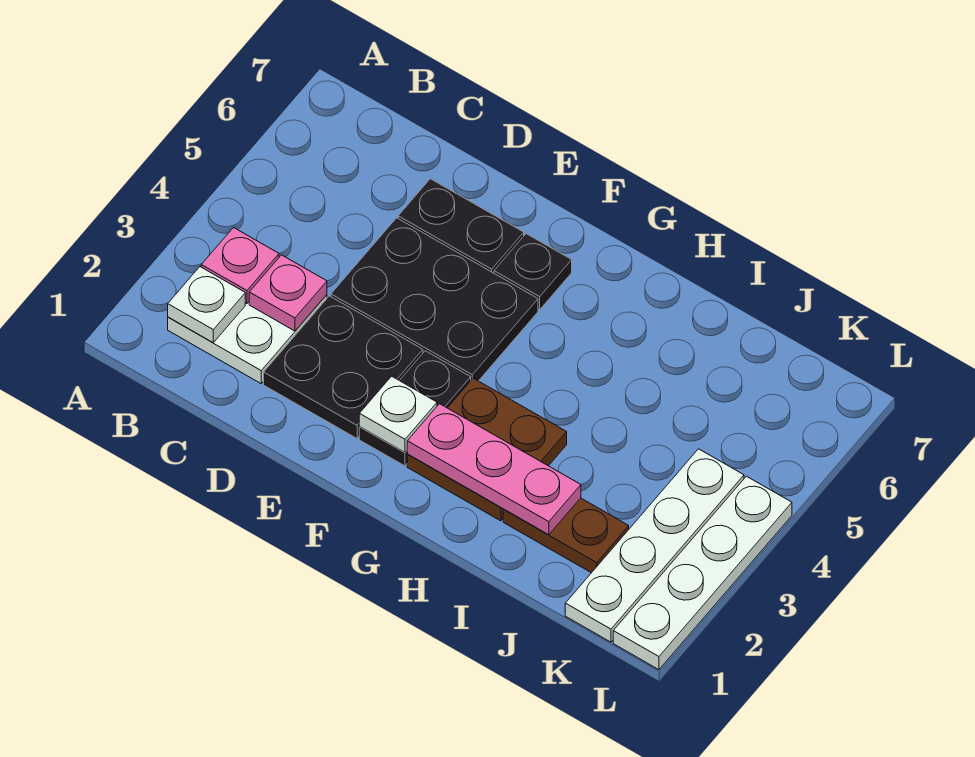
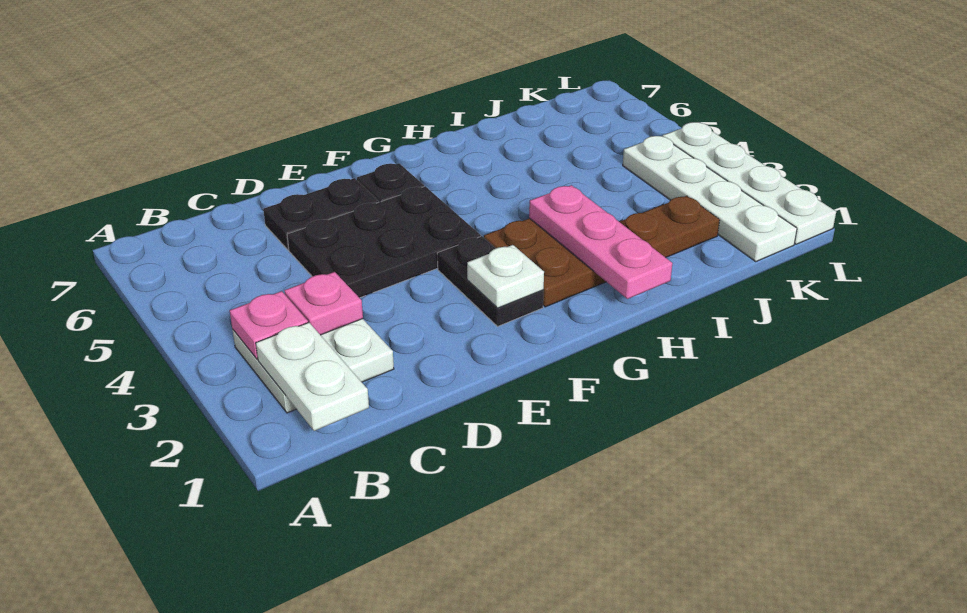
white 1x1 plate [168,267,245,343] -> white 1x2 plate [256,323,369,431]
black 2x2 plate [264,296,423,438] -> none
pink 1x3 plate [407,404,581,535] -> pink 1x3 plate turned to [529,185,672,299]

